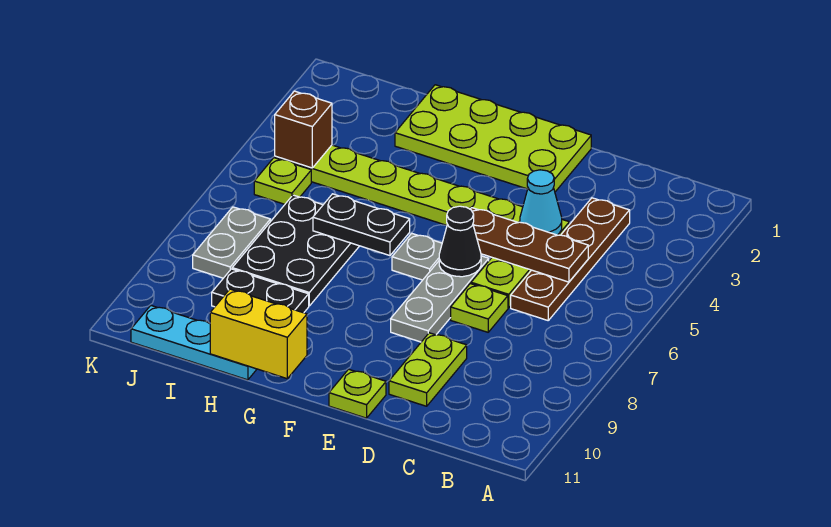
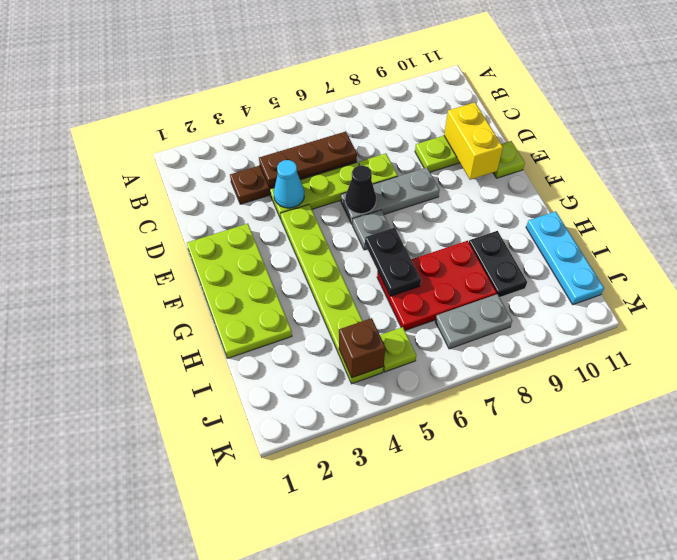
brown 1x3 plate [470,208,588,282] -> brown 1x3 plate turned to [259,132,357,187]
yellow 1x2 brick [210,289,307,379] -> yellow 1x2 brick moved to [444,102,503,180]
black 2x3 plate [232,195,359,306] -> red 2x3 plate [377,241,497,330]

